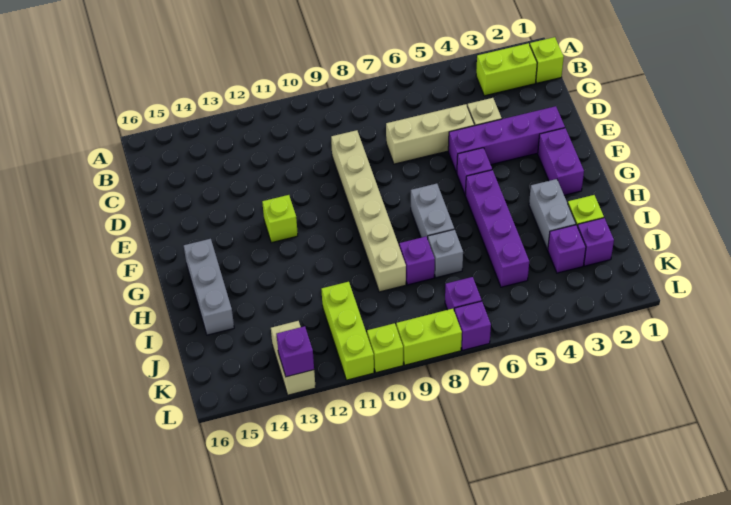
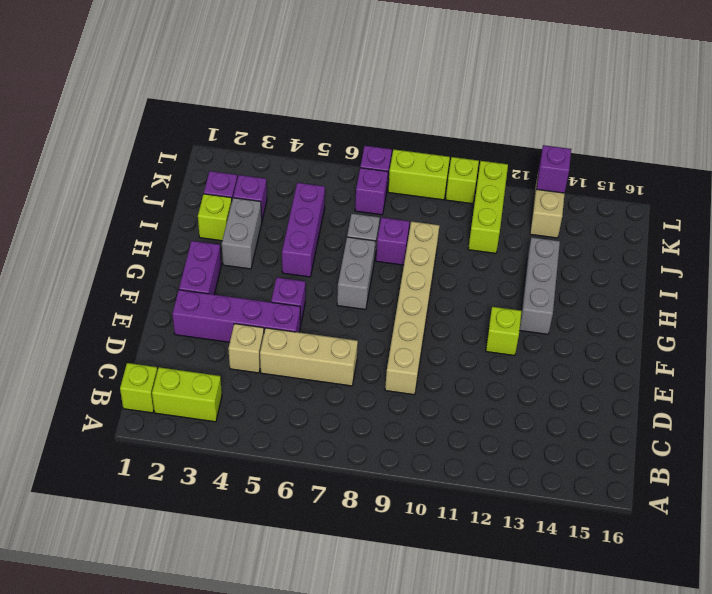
purple 1x4 brick [465,170,529,287] -> purple 1x3 brick [282,183,325,277]
grey 1x3 brick [184,239,234,335] -> grey 1x3 brick moved to [519,237,560,334]

